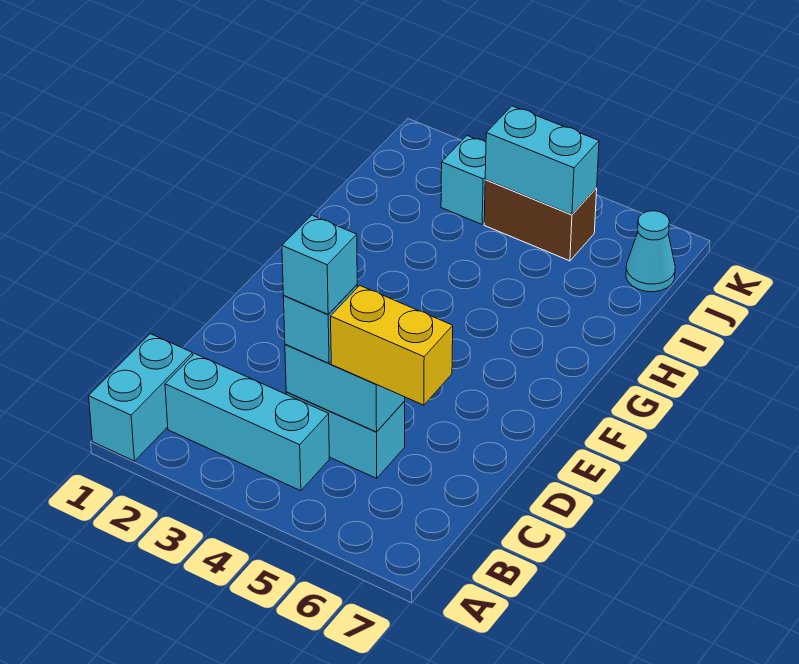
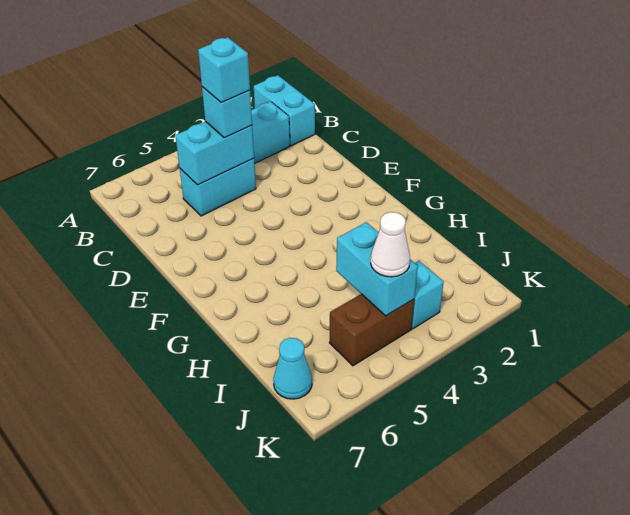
yellow 1x2 brick [331,285,453,405] -> none
cyan 1x2 brick [485,106,599,215] -> cyan 1x2 brick turned to [336,222,418,316]
none -> white 1x1 cone [371,212,410,277]

